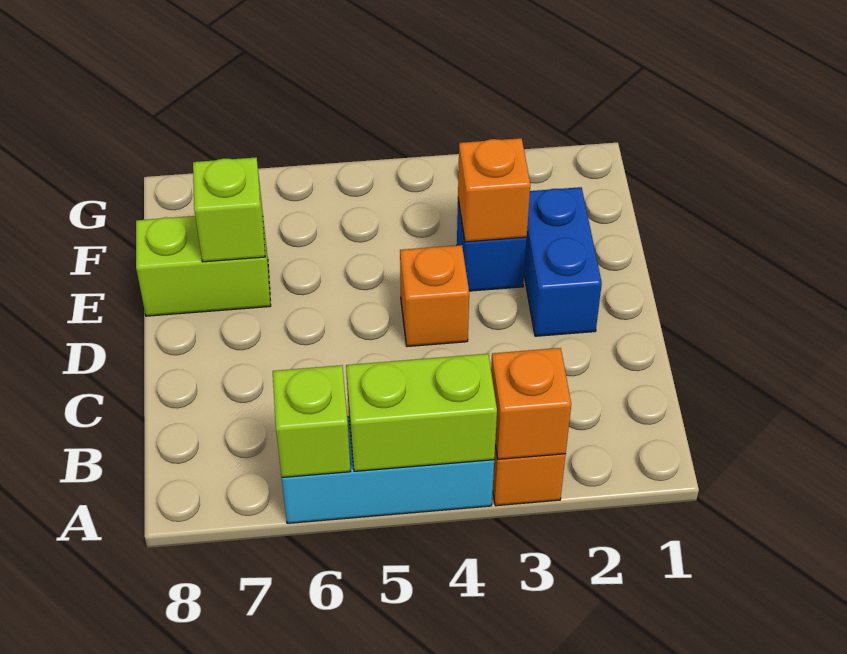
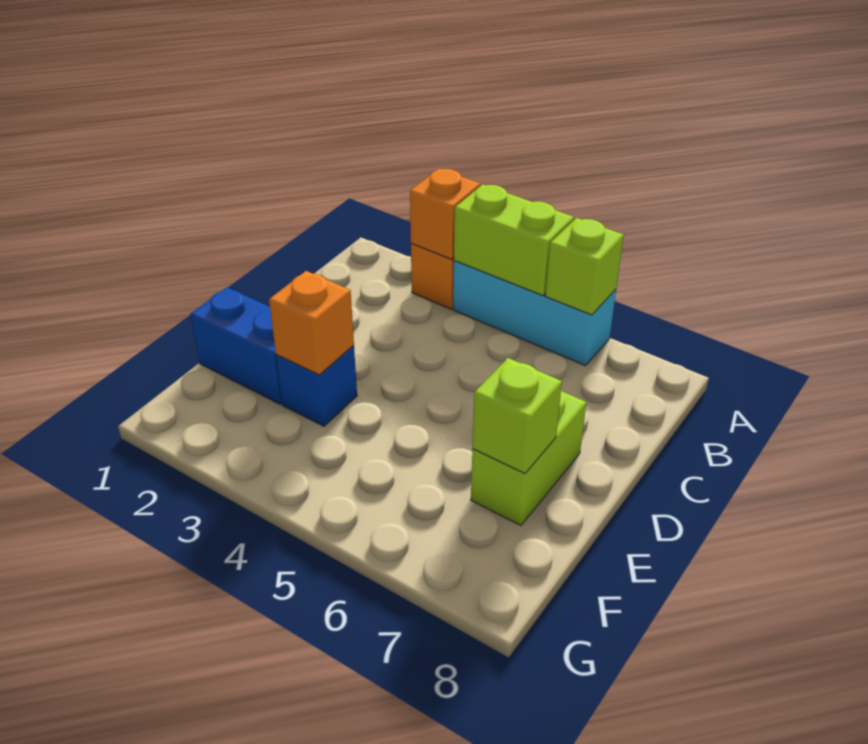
blue 1x2 brick [524,187,602,336] -> blue 1x2 brick turned to [191,287,282,404]
orange 1x1 brick [400,245,469,346] -> none
lime 1x2 brick [136,216,271,316] -> lime 1x2 brick turned to [471,390,586,525]

